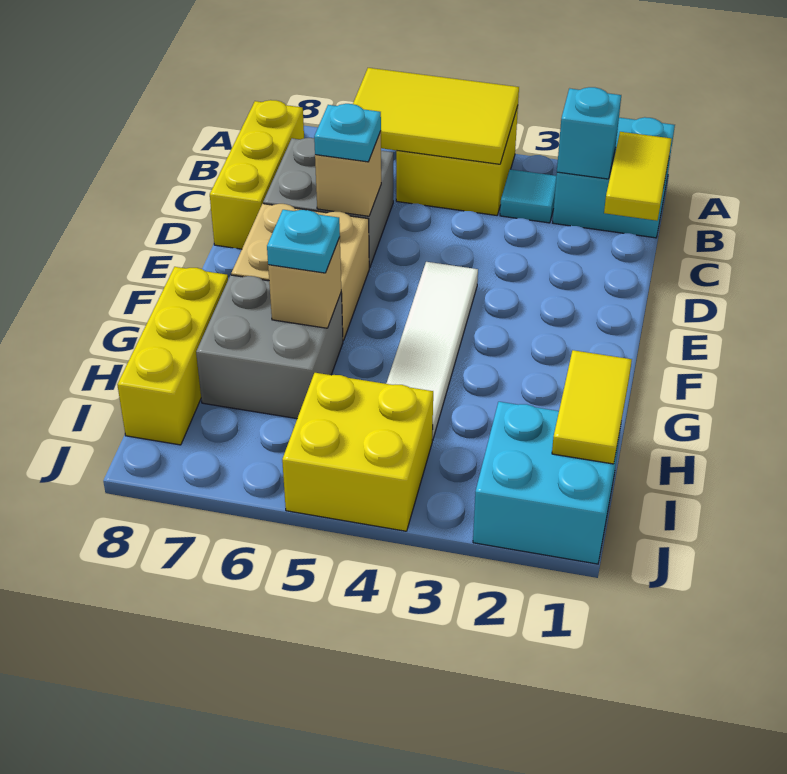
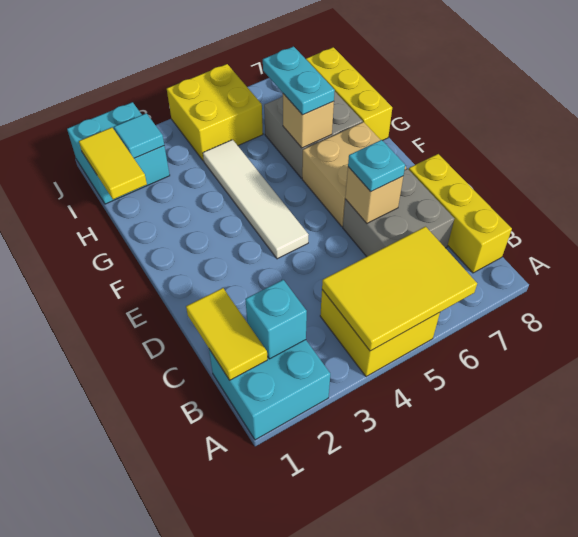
cyan 1x1 tile [500,169,556,223] -> cyan 1x1 tile moved to [114,113,164,158]
cyan 1x1 plate [267,210,340,273] -> cyan 1x2 plate [263,46,335,115]

